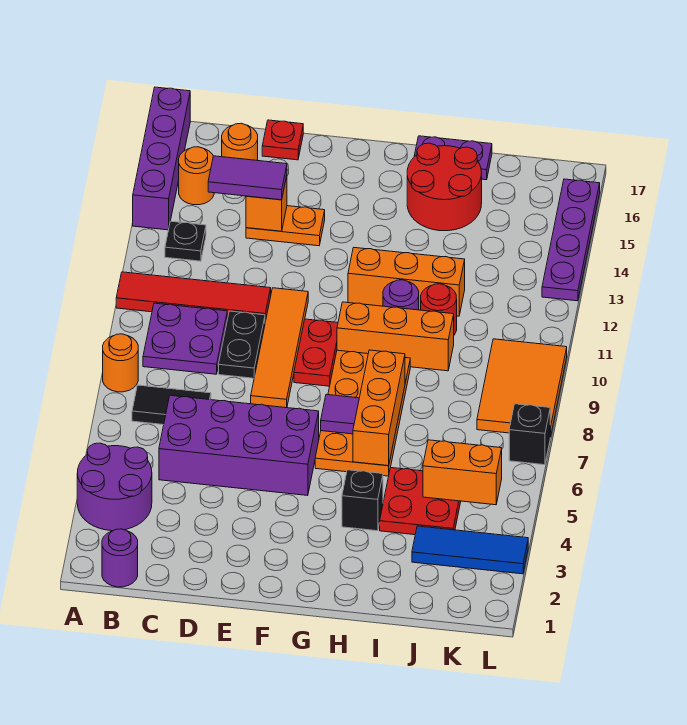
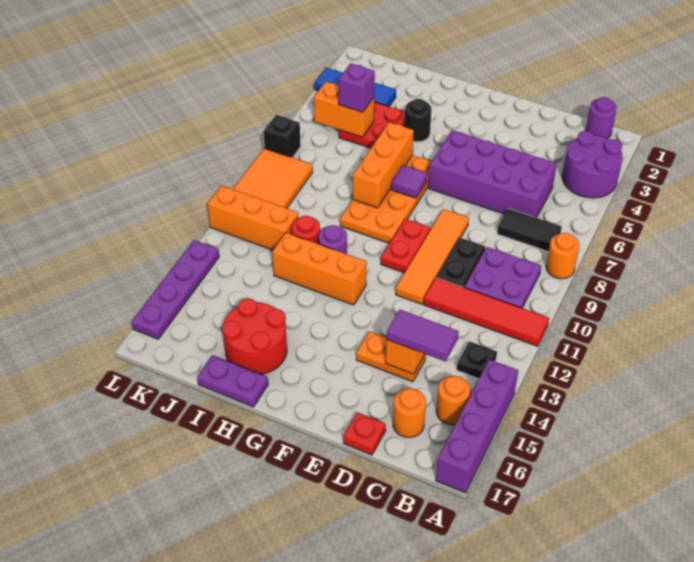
orange 1x3 brick [337,302,454,371] -> orange 1x3 brick moved to [208,185,299,250]
black 1x1 brick [342,470,383,531] -> black 1x1 round brick [404,99,431,142]
none -> purple 1x1 brick [339,63,375,112]

